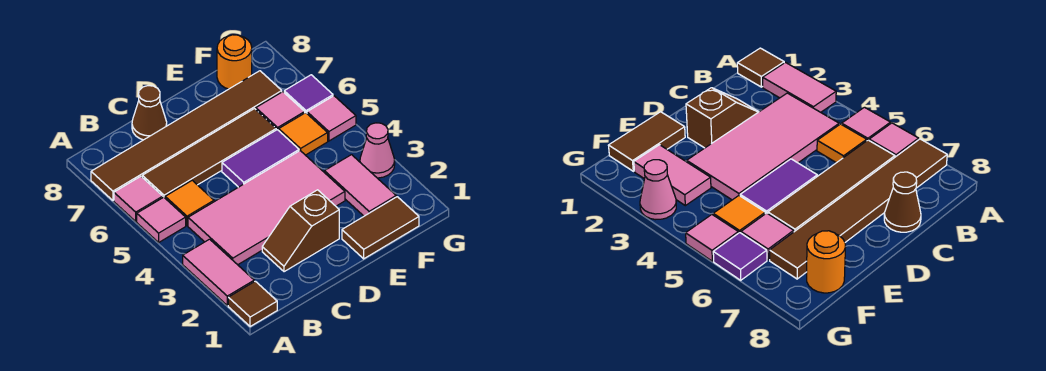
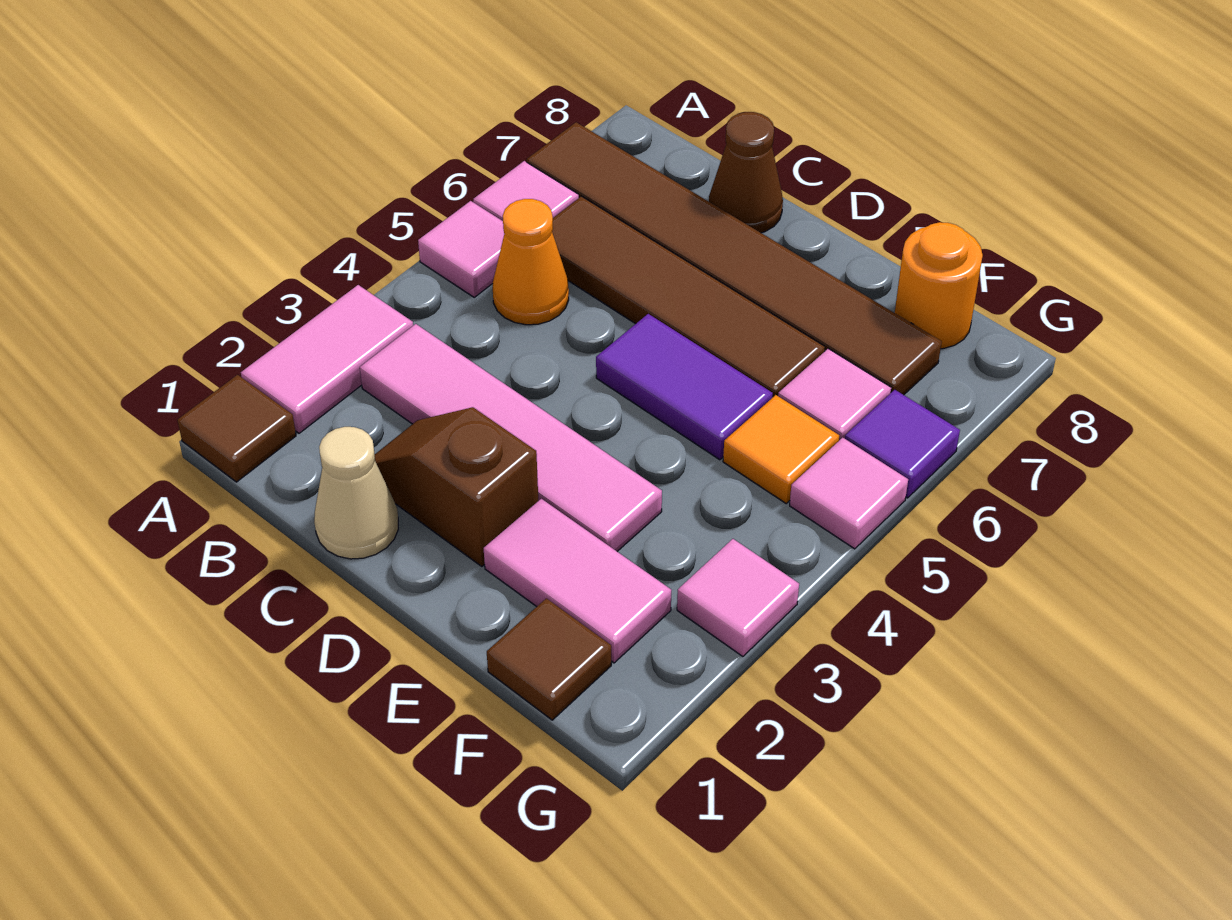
pink 2x4 tile [188,151,345,265] -> pink 1x4 tile [360,324,662,551]
orange 1x1 tile [165,180,214,226] -> orange 1x1 cone [493,199,569,325]
none -> tan 1x1 cone [314,427,398,559]
brown 1x2 tile [342,197,419,259] -> brown 1x1 tile [487,598,611,720]
pink 1x2 tile [325,155,396,216] -> pink 1x2 tile turned to [484,499,671,663]
pink 1x1 cone [360,123,395,178] -> pink 1x1 tile [677,539,799,657]

